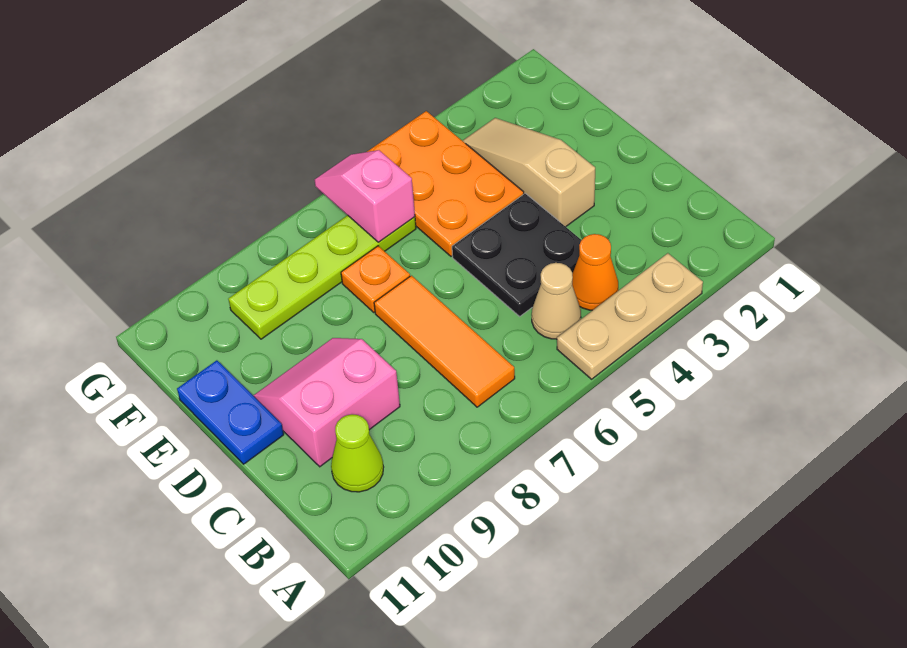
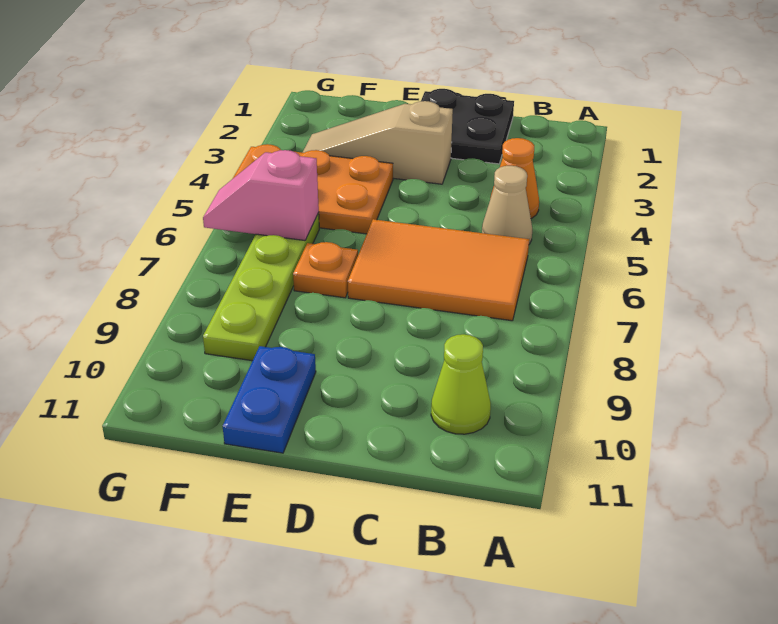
tan 1x3 plate [557,253,703,379] -> none
orange 1x3 tile [374,276,515,407] -> orange 2x3 tile [348,219,529,321]
black 2x2 plate [452,193,581,316] -> black 2x2 plate moved to [421,89,514,164]
pink 2x2 slope [253,338,400,467] -> none
blue 1x2 plate [177,360,284,464] -> blue 1x2 plate turned to [223,346,316,453]

